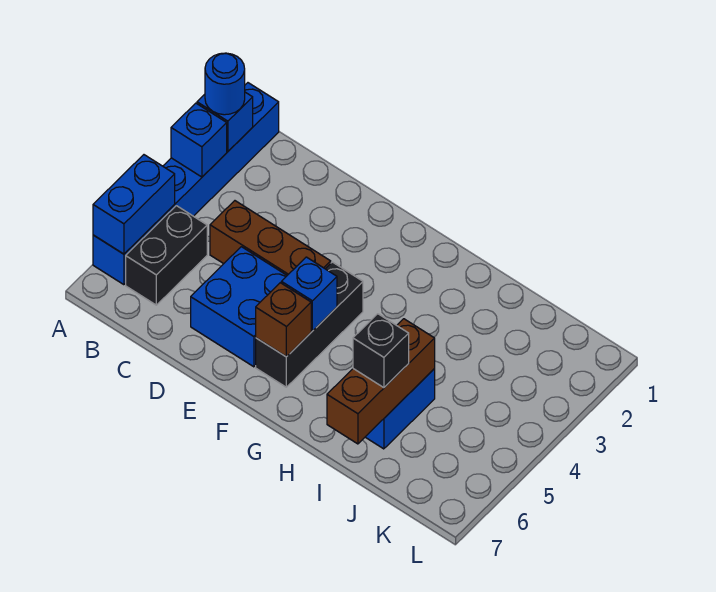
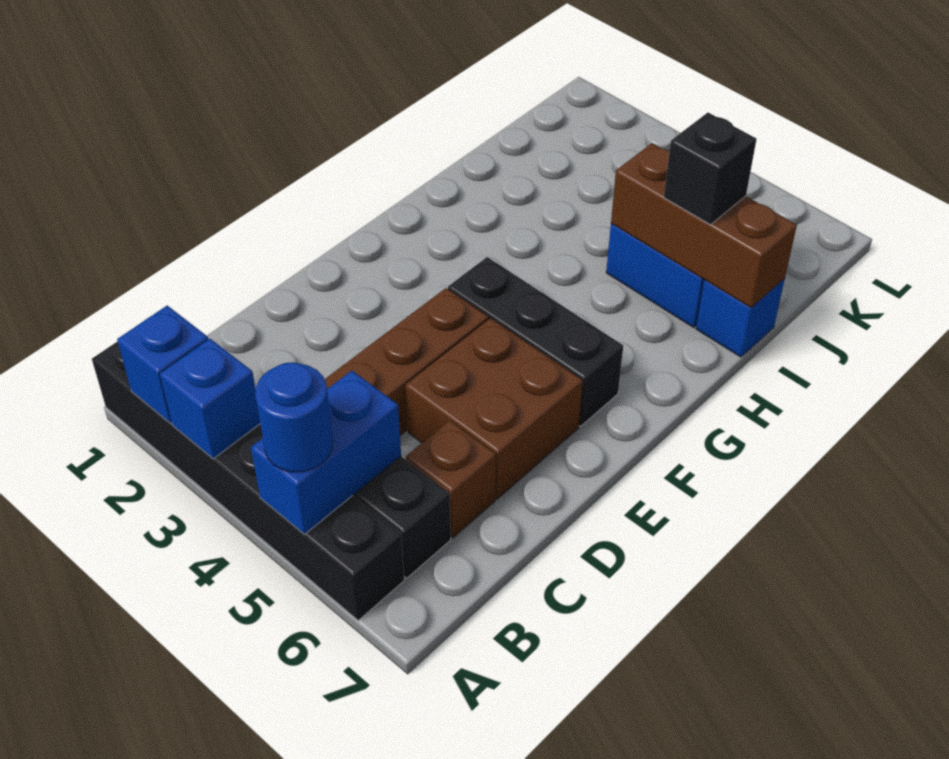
blue 1x6 brick [93,83,279,285] -> black 1x6 brick [92,341,404,620]
blue 1x1 round brick [205,53,245,115] -> blue 1x1 round brick moved to [255,362,333,472]
blue 1x2 brick [93,155,175,254] -> blue 1x2 brick turned to [251,371,401,534]
blue 2x2 brick [191,247,287,367] -> brown 2x2 brick [406,318,583,499]
blue 1x1 brick [281,257,337,331] -> blue 1x1 brick moved to [696,278,785,357]
brown 1x1 brick [256,283,311,357] -> brown 1x1 brick moved to [406,421,496,538]

